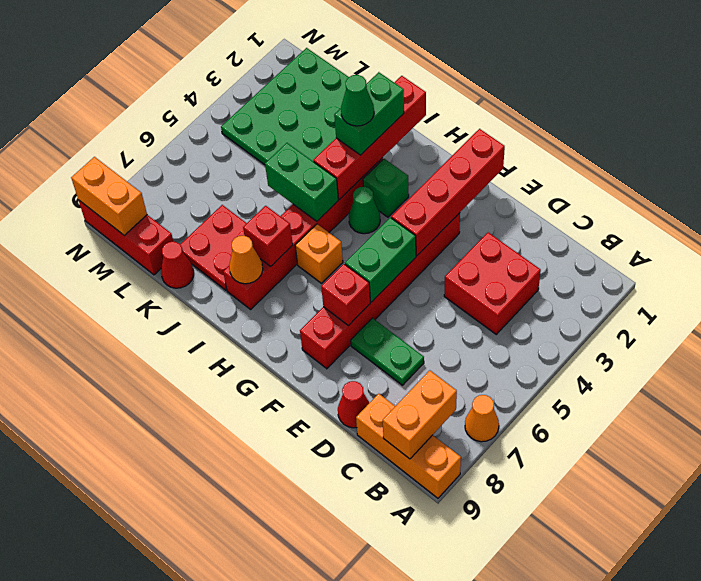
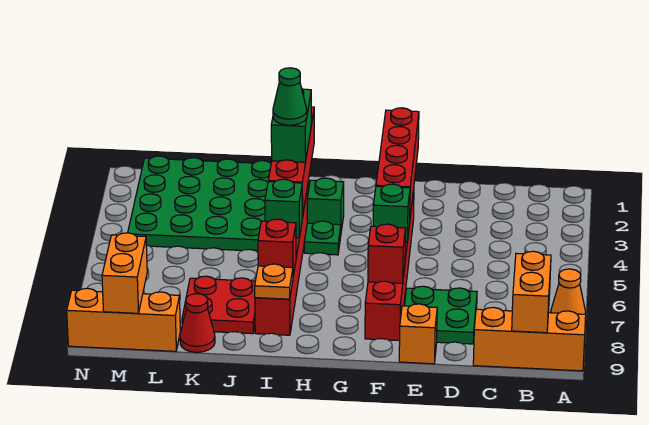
red 2x2 brick [444,232,541,334] -> none
green 1x2 plate [351,318,424,385] -> green 2x2 plate [404,286,477,344]
red 1x1 cone [338,381,369,428] -> none
green 1x2 brick [345,218,416,302] -> green 1x1 brick [373,184,410,243]
green 1x1 cone [349,187,380,234] -> green 1x1 plate [304,221,341,255]
orange 1x1 brick [295,224,343,283] -> orange 1x1 brick moved to [399,304,437,364]
green 1x2 brick [265,143,338,221] -> green 1x1 brick [265,179,302,238]
orange 1x1 cone [229,236,263,284] -> orange 1x1 plate [255,264,293,299]
red 1x3 brick [79,201,173,275] -> orange 1x3 brick [67,288,180,351]
orange 1x2 brick [71,157,147,235] -> orange 1x2 brick turned to [102,233,147,313]

